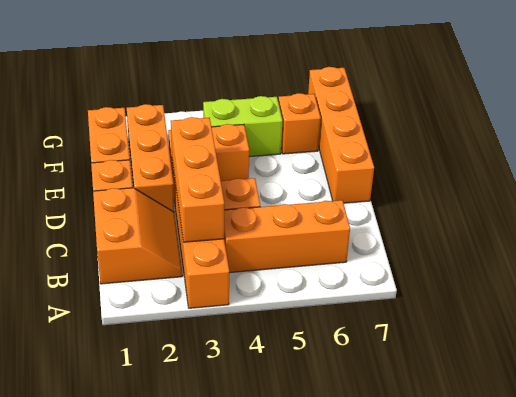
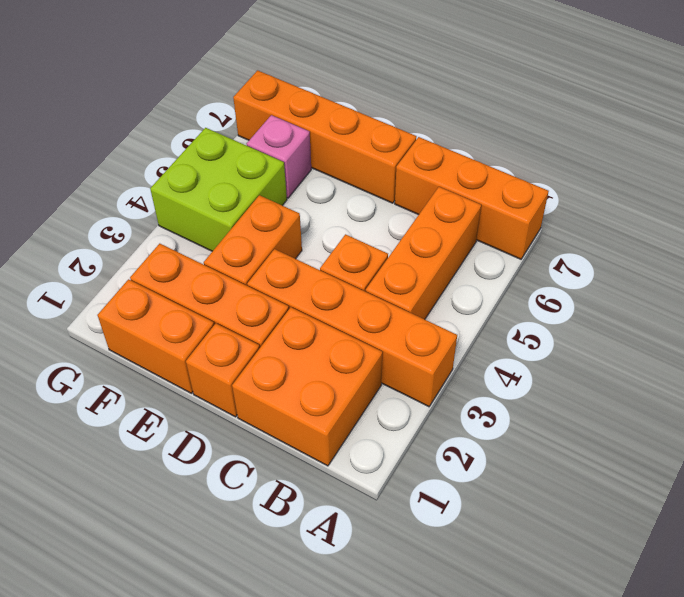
orange 2x2 slope [93,188,182,284] -> orange 2x2 brick [232,307,382,466]
orange 1x3 brick [171,117,224,242] -> orange 1x3 brick moved to [395,137,549,259]
lime 1x2 brick [203,96,282,157] -> lime 2x2 brick [150,128,287,251]
orange 1x1 brick [278,93,321,154] -> pink 1x1 brick [247,115,311,198]

